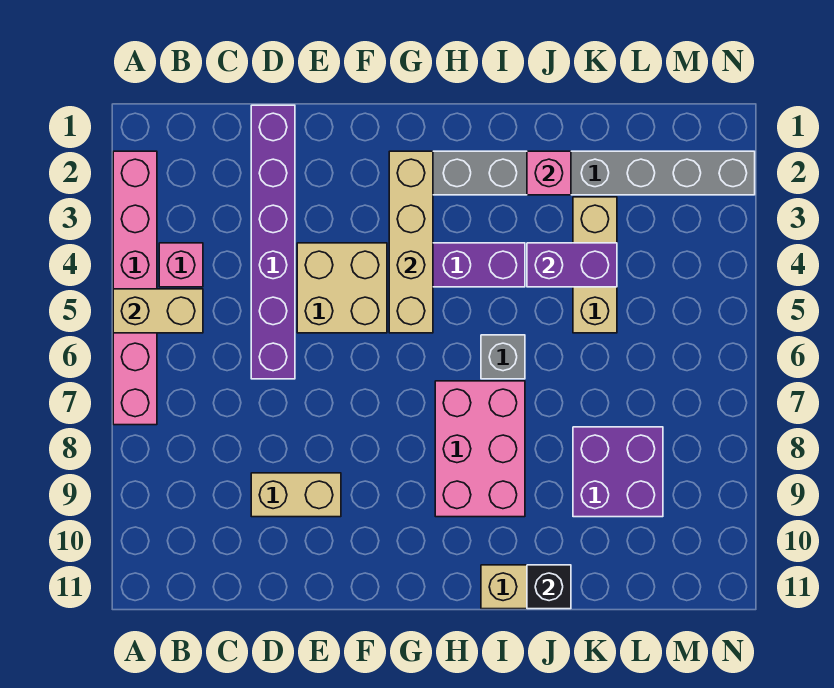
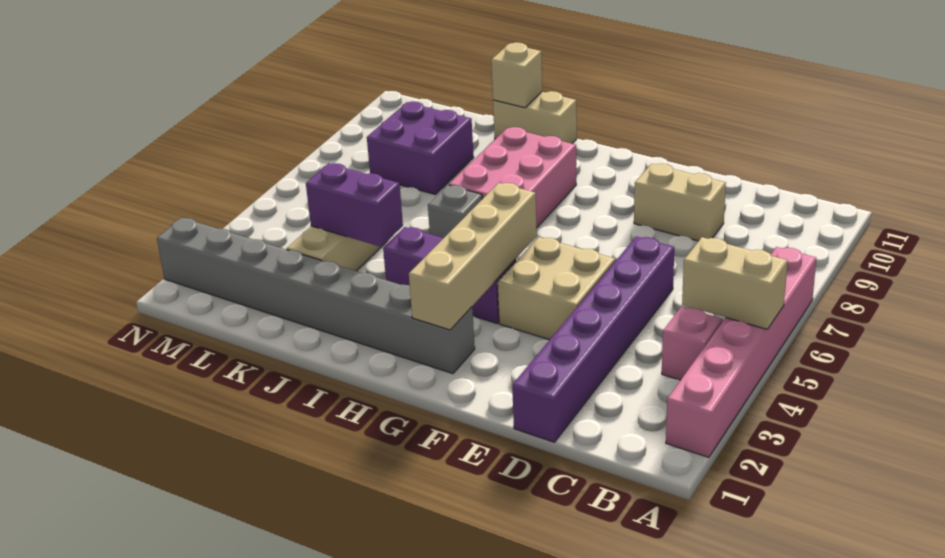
pink 1x1 brick [527,151,571,195] -> none
black 1x1 brick [527,565,571,609] -> tan 1x1 brick [491,42,542,108]

